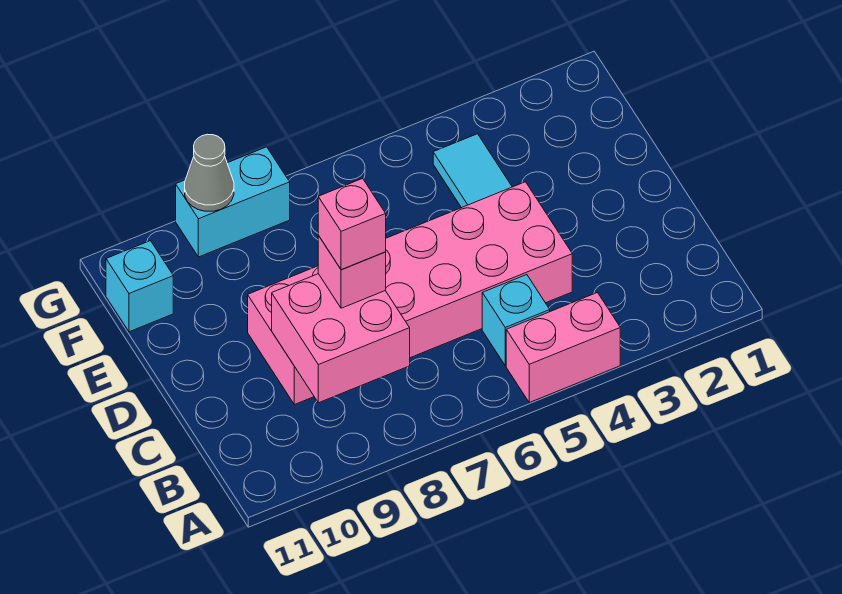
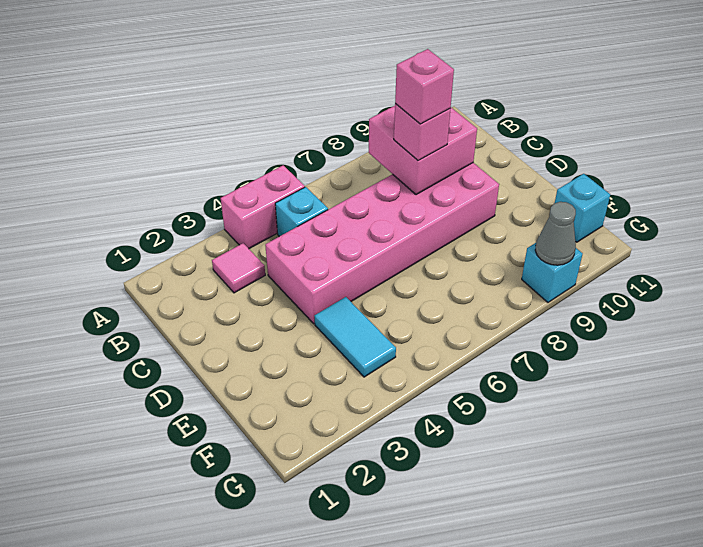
none -> pink 1x1 tile [212,243,265,293]
cyan 1x2 brick [176,147,290,257] -> cyan 1x1 brick [522,243,583,302]

